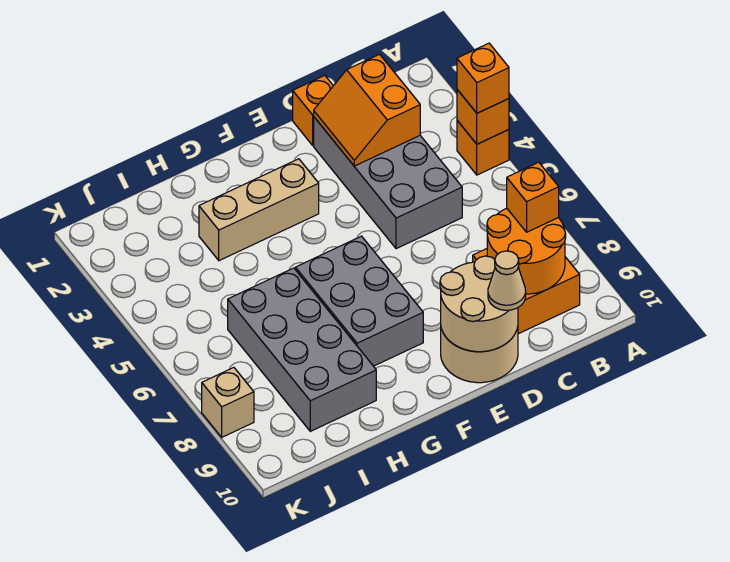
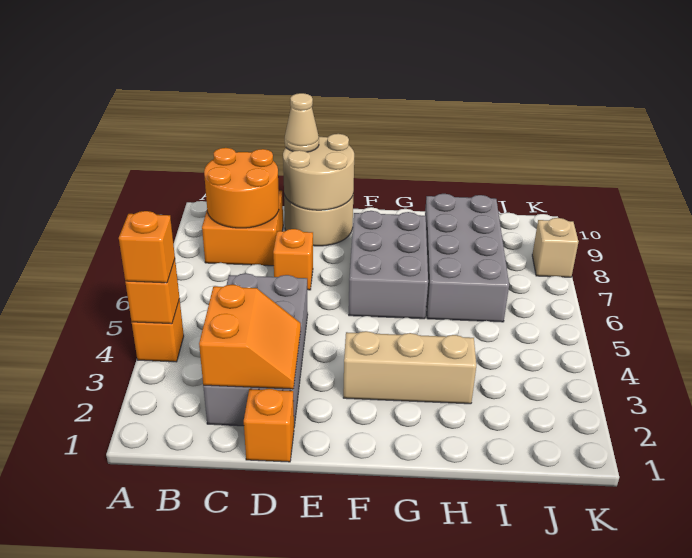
orange 1x1 brick [507,162,559,232] -> orange 1x1 brick moved to [273,229,313,290]

